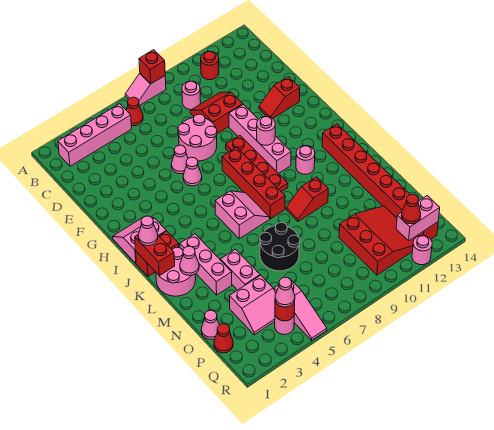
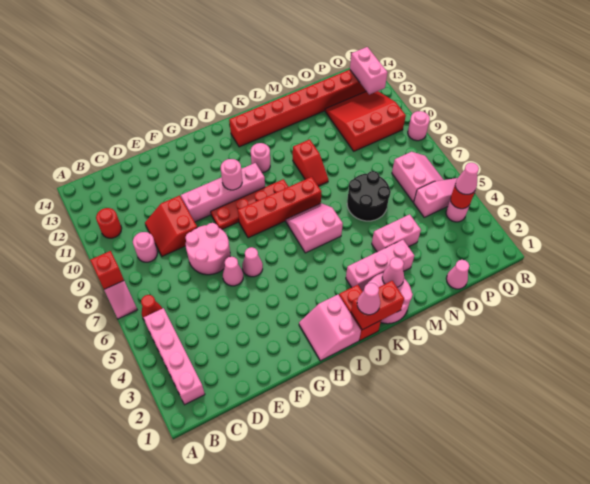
red 1x2 slope [259,77,300,119] -> none
pink 2x2 slope [229,275,276,335] -> pink 2x2 slope moved to [392,152,443,202]
red 1x1 cone [214,324,233,353] -> none
red 1x1 cone [401,194,421,224] -> none
pink 1x1 round brick [412,236,432,265] -> pink 1x1 round brick moved to [408,111,430,141]

